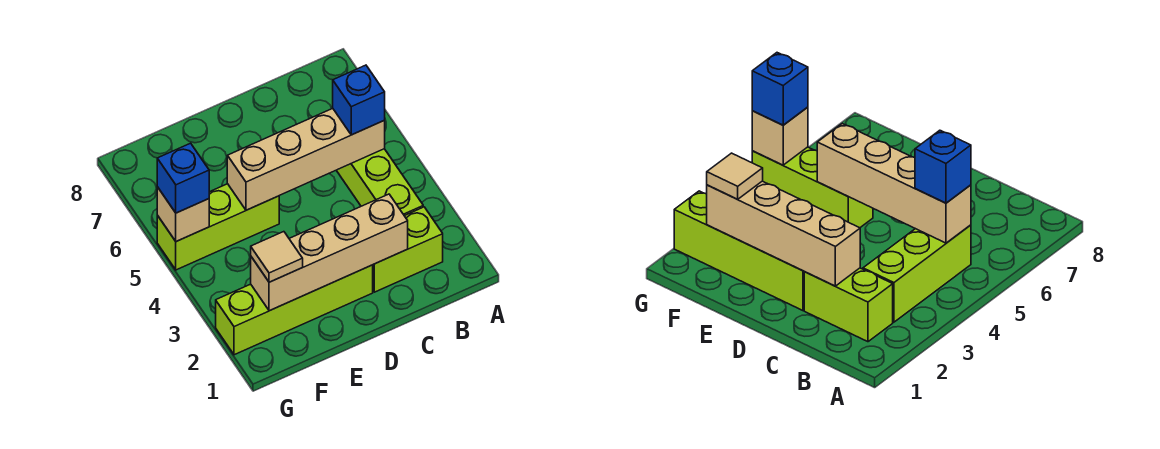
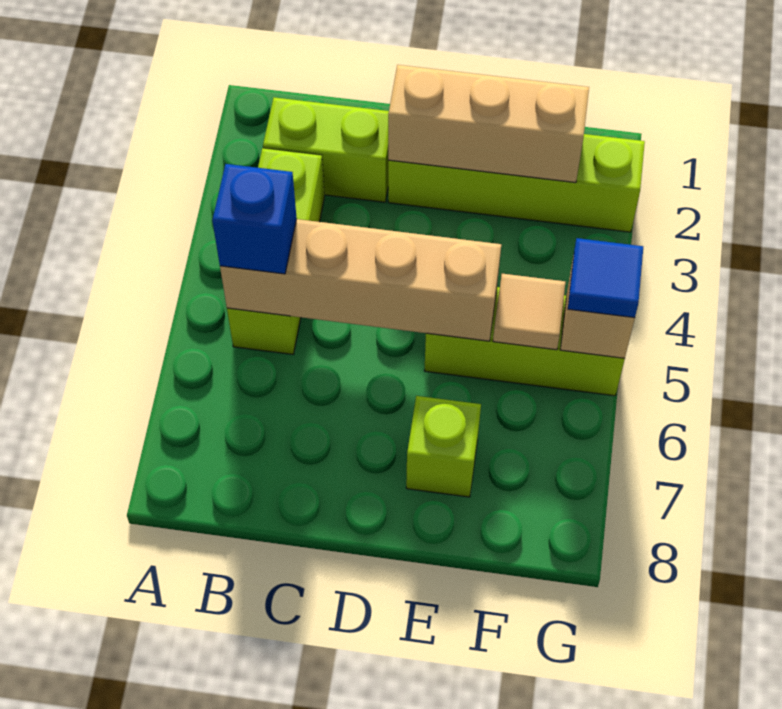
tan 1x4 brick [251,194,408,311] -> tan 1x3 brick [388,65,589,183]
none -> lime 1x1 brick [406,396,481,497]
tan 1x1 tile [251,232,303,282] -> tan 1x1 tile moved to [493,274,566,350]
blue 1x1 brick [157,143,209,213] -> blue 1x1 tile [568,238,643,318]

